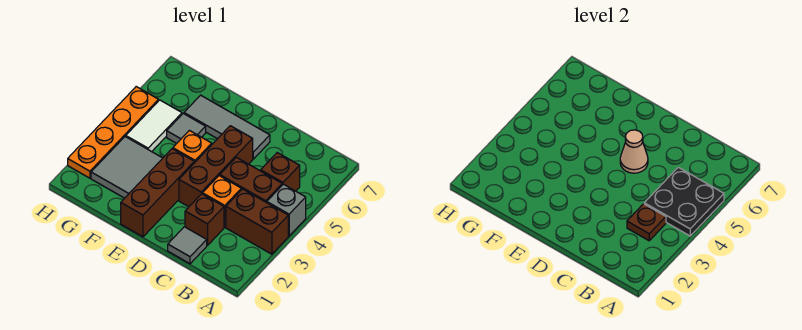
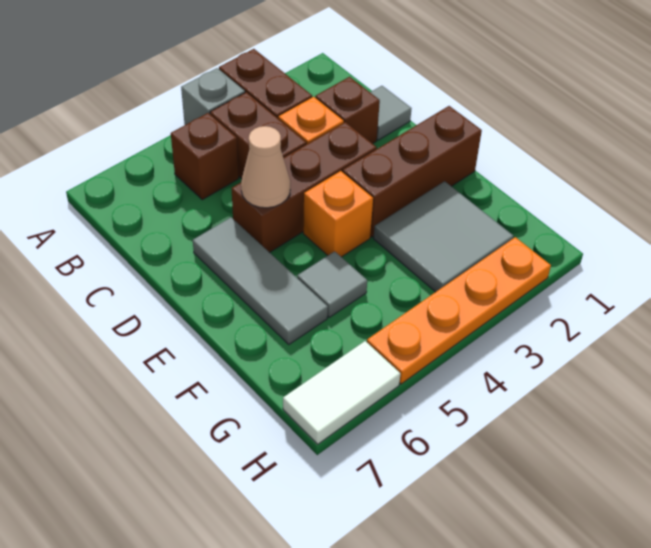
black 2x2 plate [644,167,724,236] -> none
brown 1x1 plate [627,204,666,241] -> none
white 1x2 tile [126,100,182,152] -> white 1x2 tile moved to [283,341,400,444]

